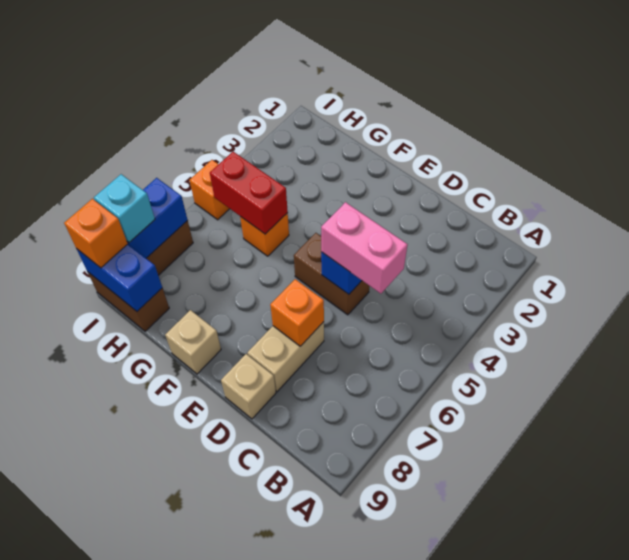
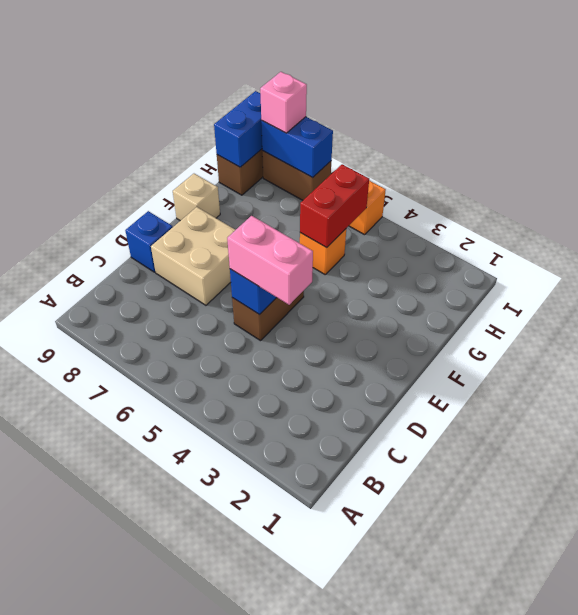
pink 1x2 brick [321,202,408,294] -> pink 1x2 brick turned to [227,216,313,305]
tan 1x2 brick [247,322,324,392] -> tan 2x2 brick [151,207,235,305]
orange 1x1 brick [270,279,324,346] -> none
tan 1x1 brick [221,354,276,419] -> blue 1x1 brick [125,211,173,272]
cyan 1x1 brick [94,174,155,242] -> pink 1x1 brick [260,72,307,133]
orange 1x1 brick [64,199,128,268] -> none

